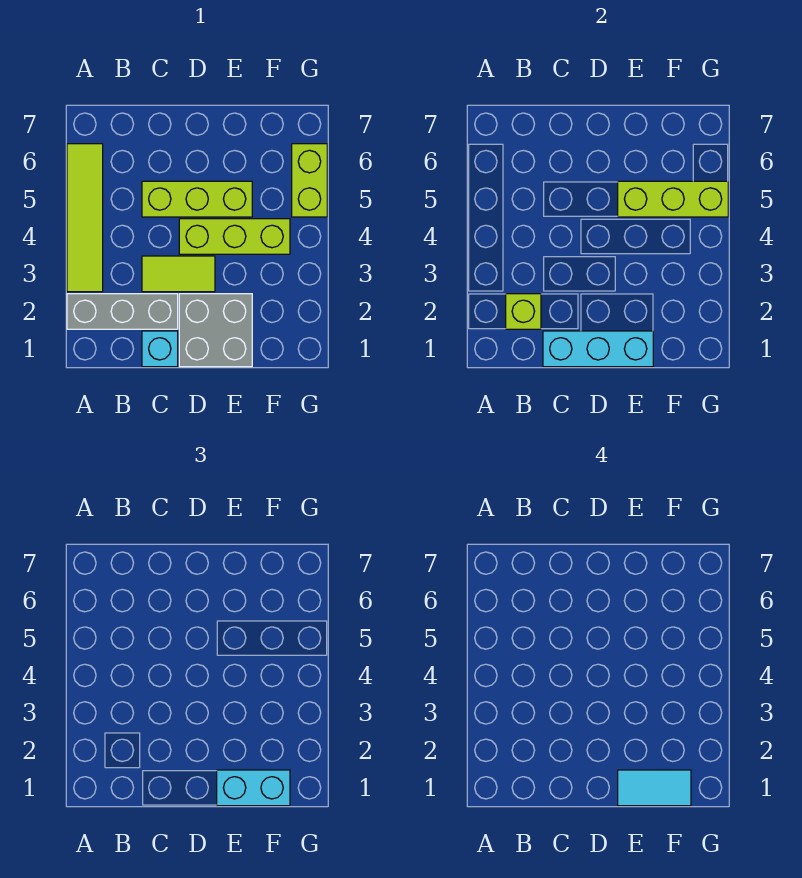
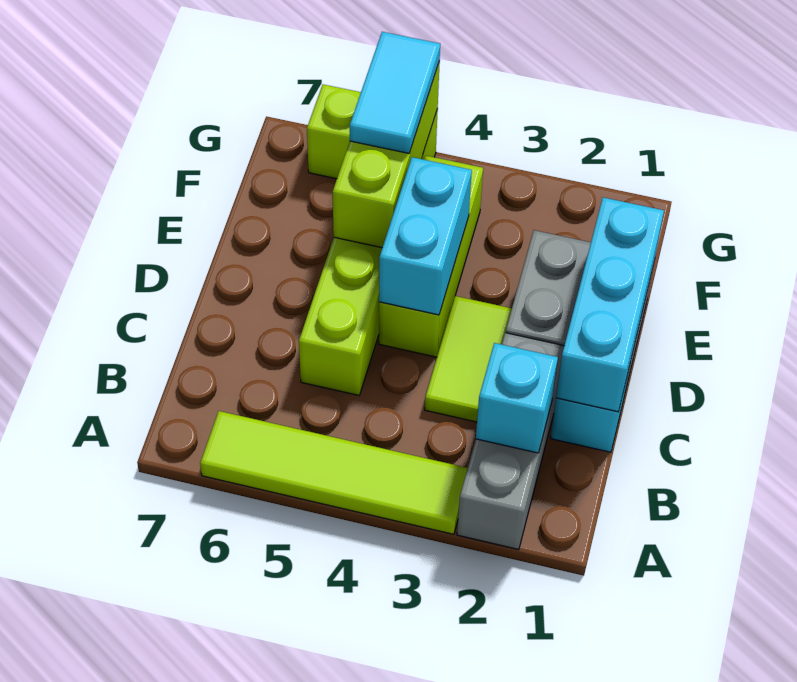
lime 1x1 brick [506,294,541,329] -> cyan 1x1 brick [476,343,558,453]
cyan 1x2 brick [217,770,290,806] -> cyan 1x2 brick moved to [379,157,472,315]
cyan 1x2 tile [618,770,691,806] -> cyan 1x2 tile moved to [350,32,440,153]

